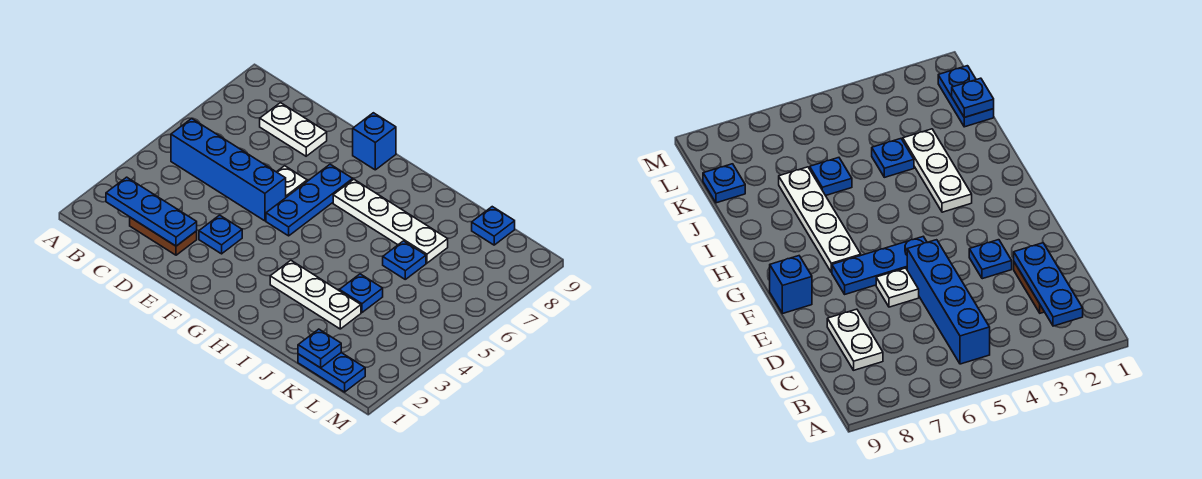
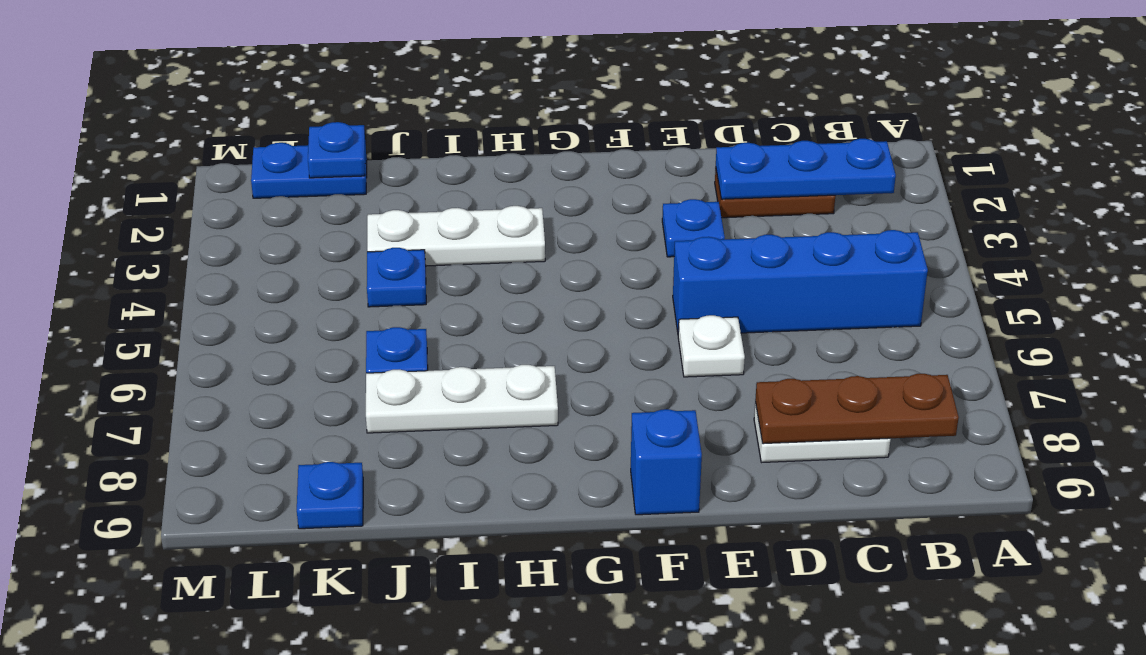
none -> brown 1x3 plate [755,374,959,444]
blue 1x3 plate [266,164,353,236] -> none
white 1x4 plate [333,179,448,263] -> white 1x3 plate [366,365,558,433]

